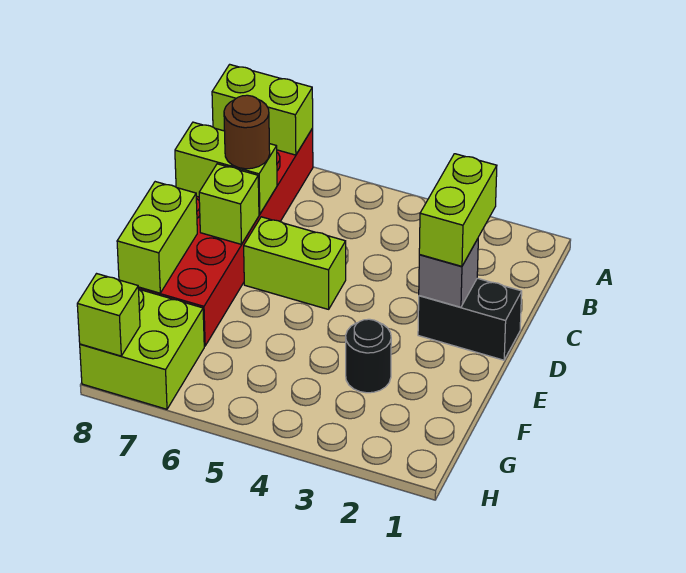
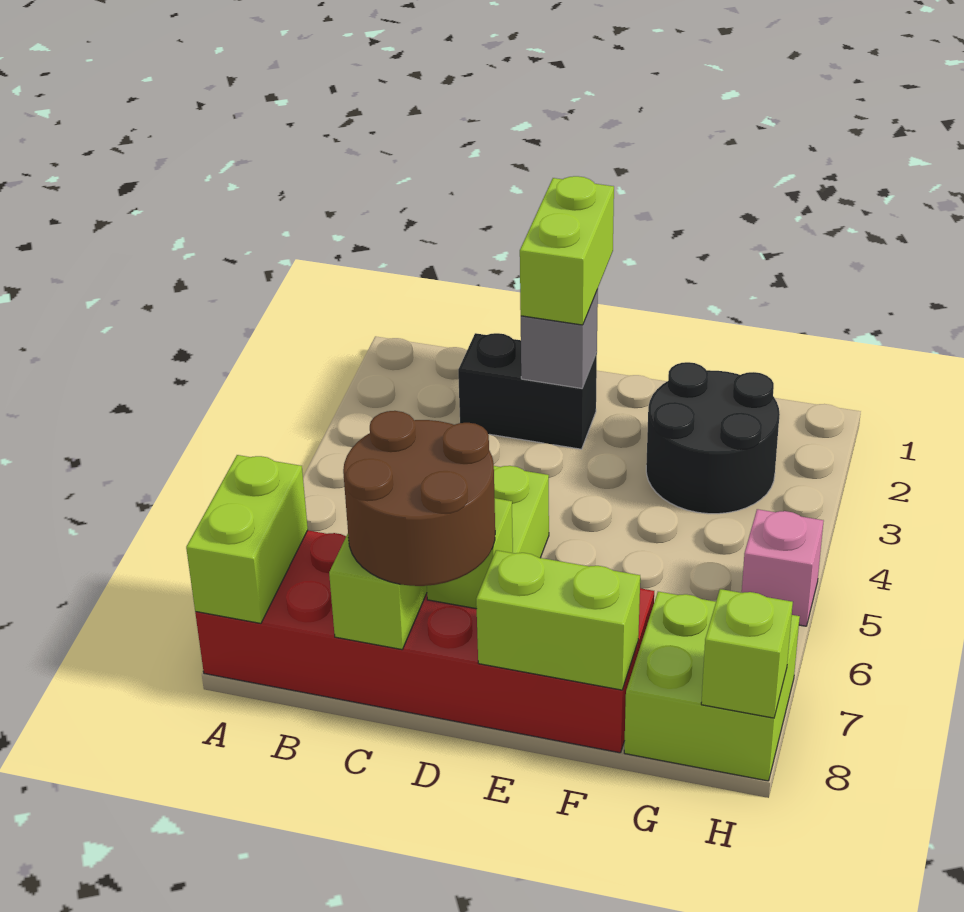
lime 1x2 brick [419,154,497,266] -> lime 1x2 brick turned to [520,176,614,325]
brown 1x1 round brick [224,95,270,169] -> brown 2x2 round brick [343,411,495,586]
black 1x2 brick [418,278,522,360] -> black 1x2 brick turned to [458,333,597,449]
black 1x1 round brick [346,319,391,393] -> black 2x2 round brick [646,362,780,514]
none -> pink 1x1 brick [742,509,824,626]

